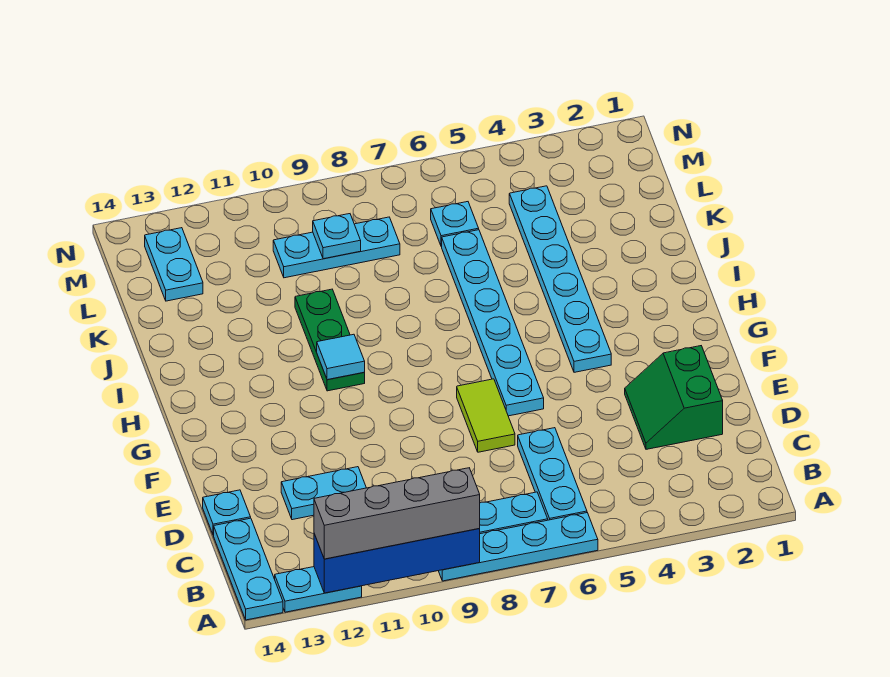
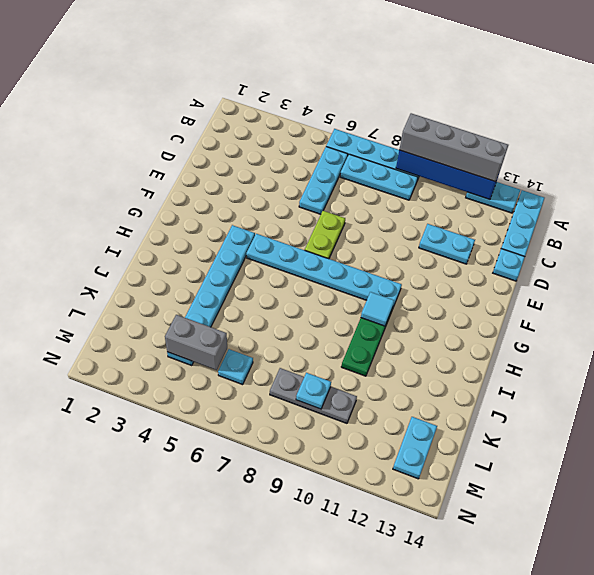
green 2x2 slope [625,346,723,449] -> none
lime 1x2 tile [457,379,515,452] -> lime 1x2 plate [305,211,345,259]
cyan 1x6 plate [442,230,544,416] -> cyan 1x6 plate turned to [246,234,402,307]
none -> grey 1x2 brick [165,315,227,370]
cyan 1x3 plate [273,217,400,278] -> grey 1x3 plate [270,368,357,423]

